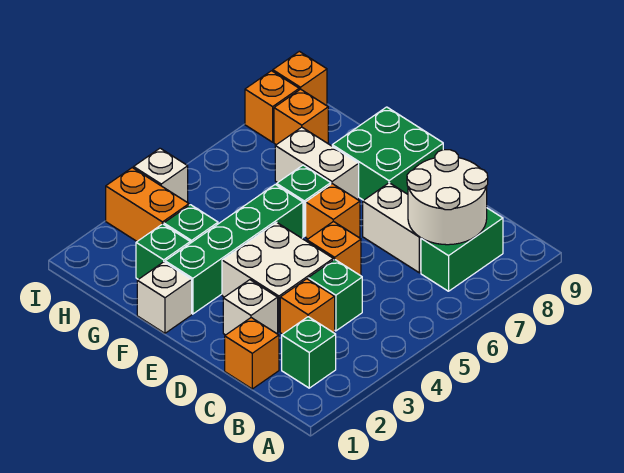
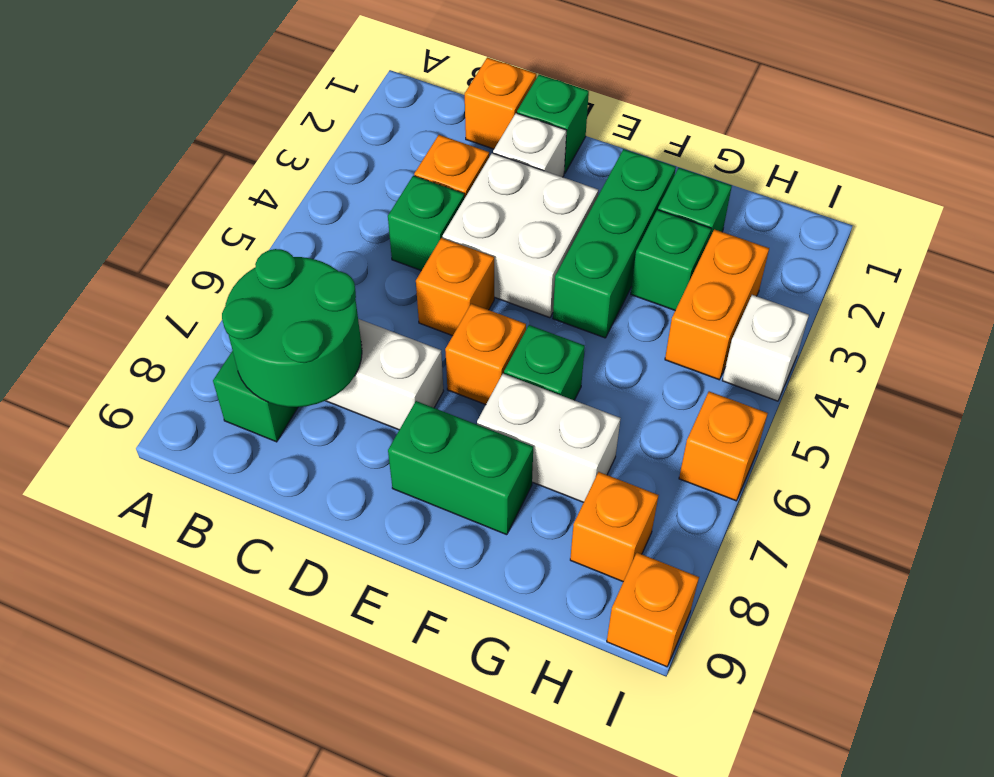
green 1x1 brick [282,317,336,388] -> green 1x1 brick moved to [517,75,589,173]
white 2x2 round brick [407,150,488,245] -> green 2x2 round brick [222,249,362,407]
green 2x2 brick [332,107,443,200] -> green 1x2 brick [388,401,533,535]
white 1x1 brick [137,262,192,333] -> none
green 1x4 brick [165,185,303,314] -> green 1x3 brick [553,149,676,338]
orange 1x2 brick [106,168,189,241] -> orange 1x2 brick turned to [665,229,769,380]
orange 1x1 brick [245,71,299,142] -> orange 1x1 brick moved to [679,391,768,501]

